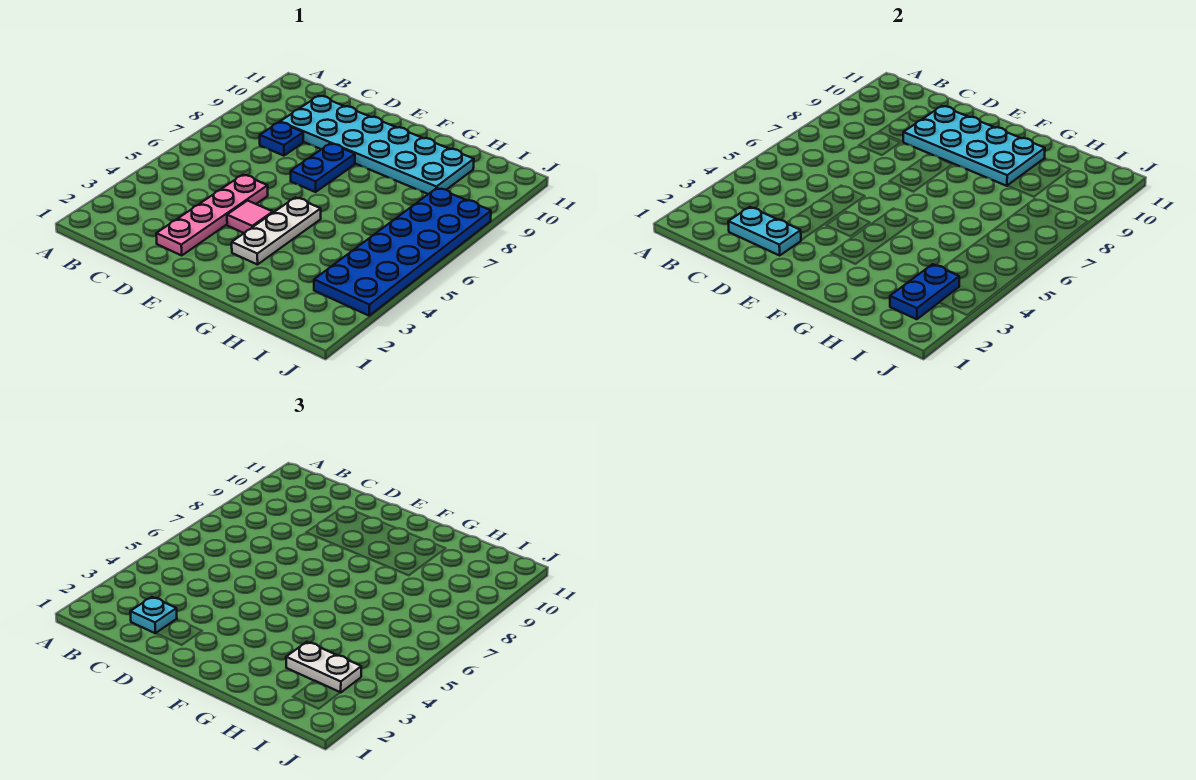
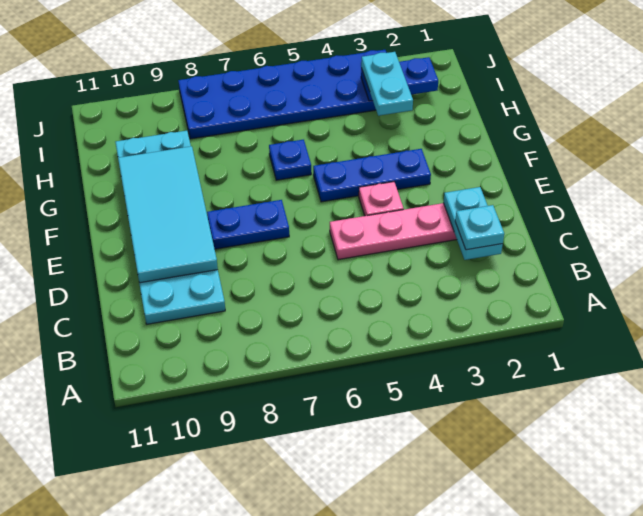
blue 1x1 plate [260,122,303,156] -> blue 1x1 plate moved to [269,140,311,180]
cyan 2x4 plate [903,106,1045,186] -> cyan 2x4 tile [118,146,218,283]
pink 1x1 tile [227,201,273,233] -> pink 1x1 plate [359,182,404,216]
white 1x3 plate [232,197,321,265] -> blue 1x3 plate [313,149,431,202]
white 1x2 plate [286,642,361,693] -> cyan 1x2 plate [361,52,413,116]

